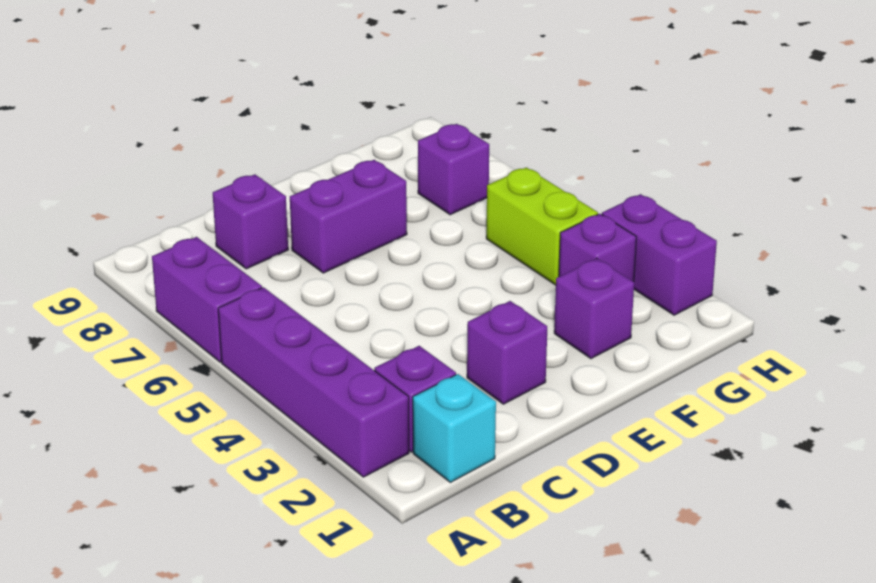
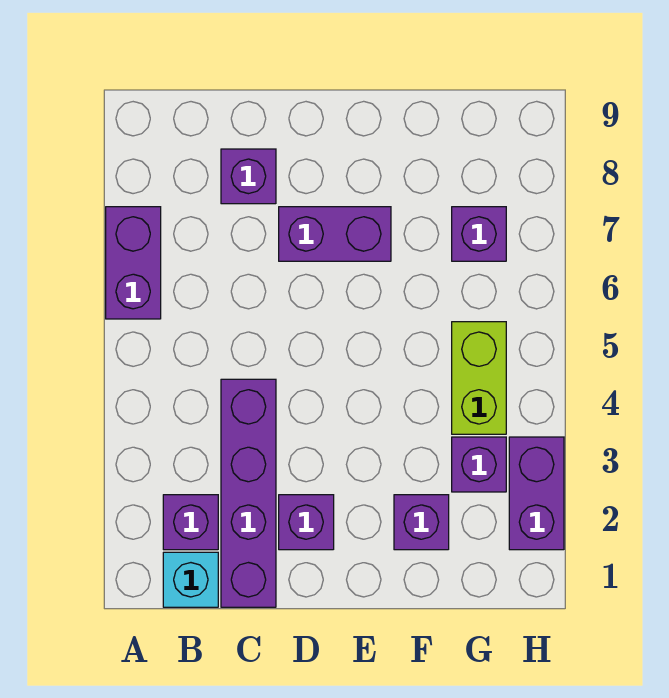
purple 1x4 brick [218,287,409,477] -> purple 1x4 brick moved to [221,379,276,607]

